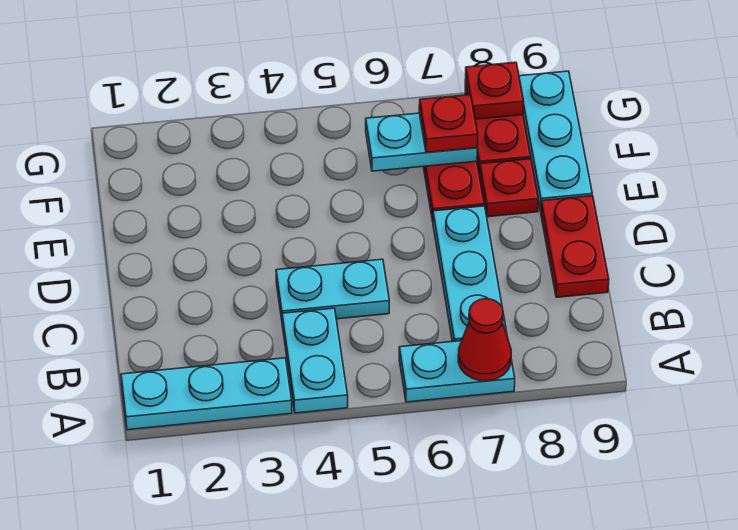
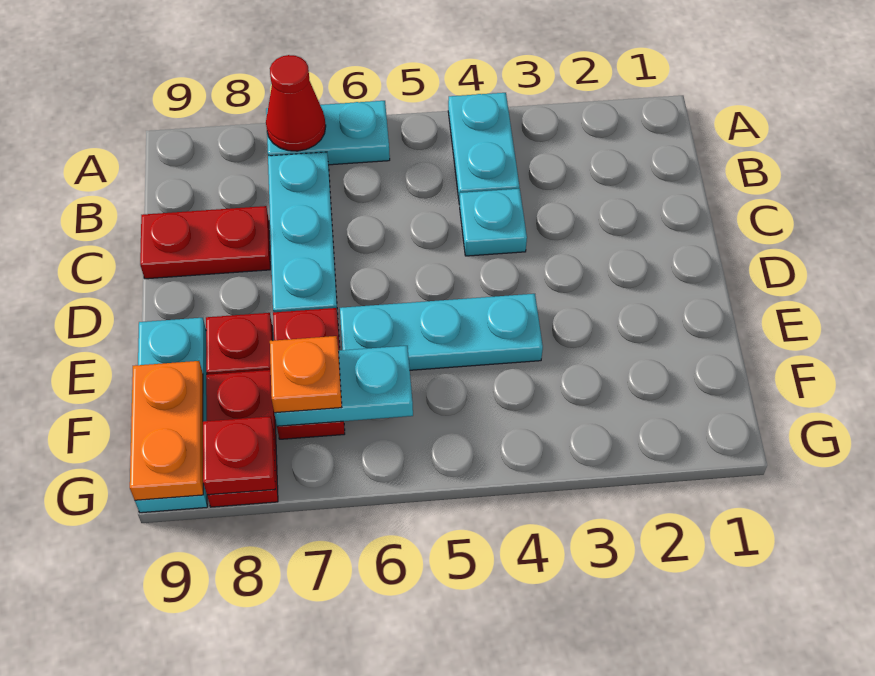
cyan 1x3 plate [121,358,292,430] -> cyan 1x3 plate moved to [340,294,543,370]
cyan 1x2 plate [276,259,389,319] -> cyan 1x1 plate [460,189,527,256]
red 1x2 plate [541,196,609,297] -> red 1x2 plate turned to [140,206,270,279]
red 1x1 plate [419,95,478,152] -> orange 1x1 plate [270,336,342,413]
none -> orange 1x2 plate [130,361,203,500]

